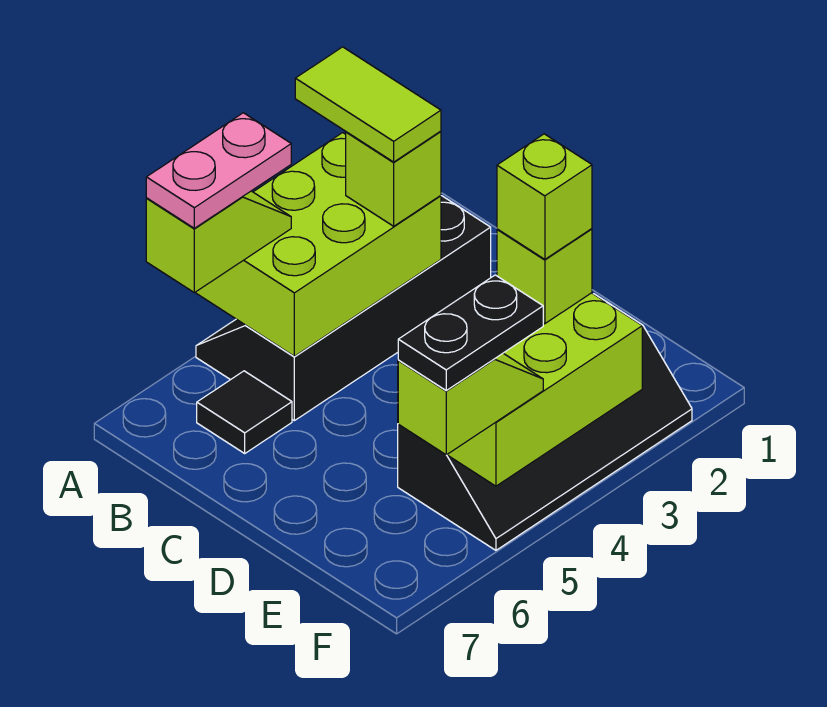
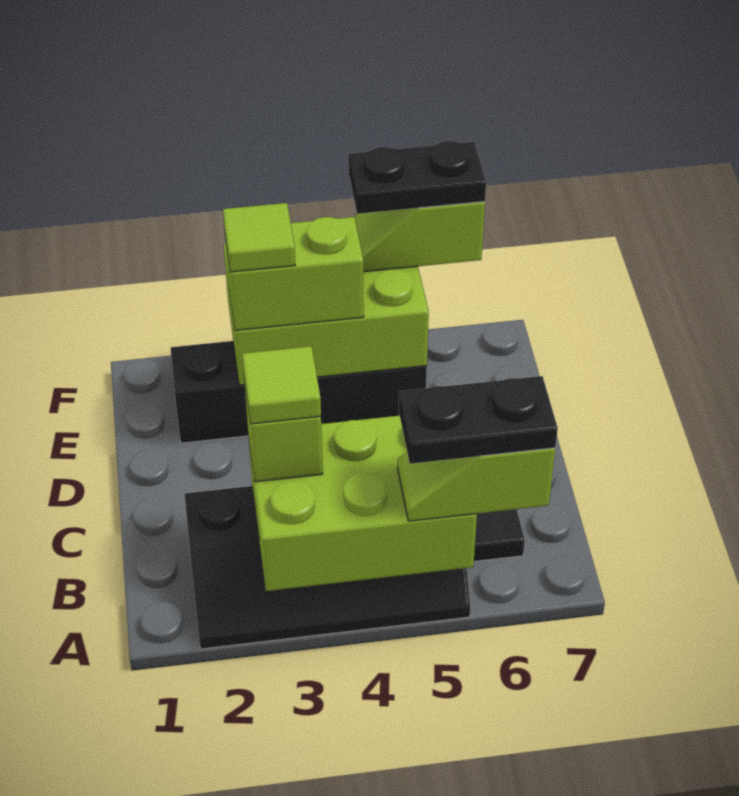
lime 1x2 tile [295,47,441,162] -> lime 1x1 tile [242,346,321,424]
pink 1x2 plate [146,113,291,228] -> black 1x2 plate [399,376,558,464]
lime 1x1 brick [497,229,592,324] -> lime 1x2 brick [225,217,364,330]
lime 1x1 brick [497,134,592,259] -> lime 1x1 tile [223,203,295,272]

